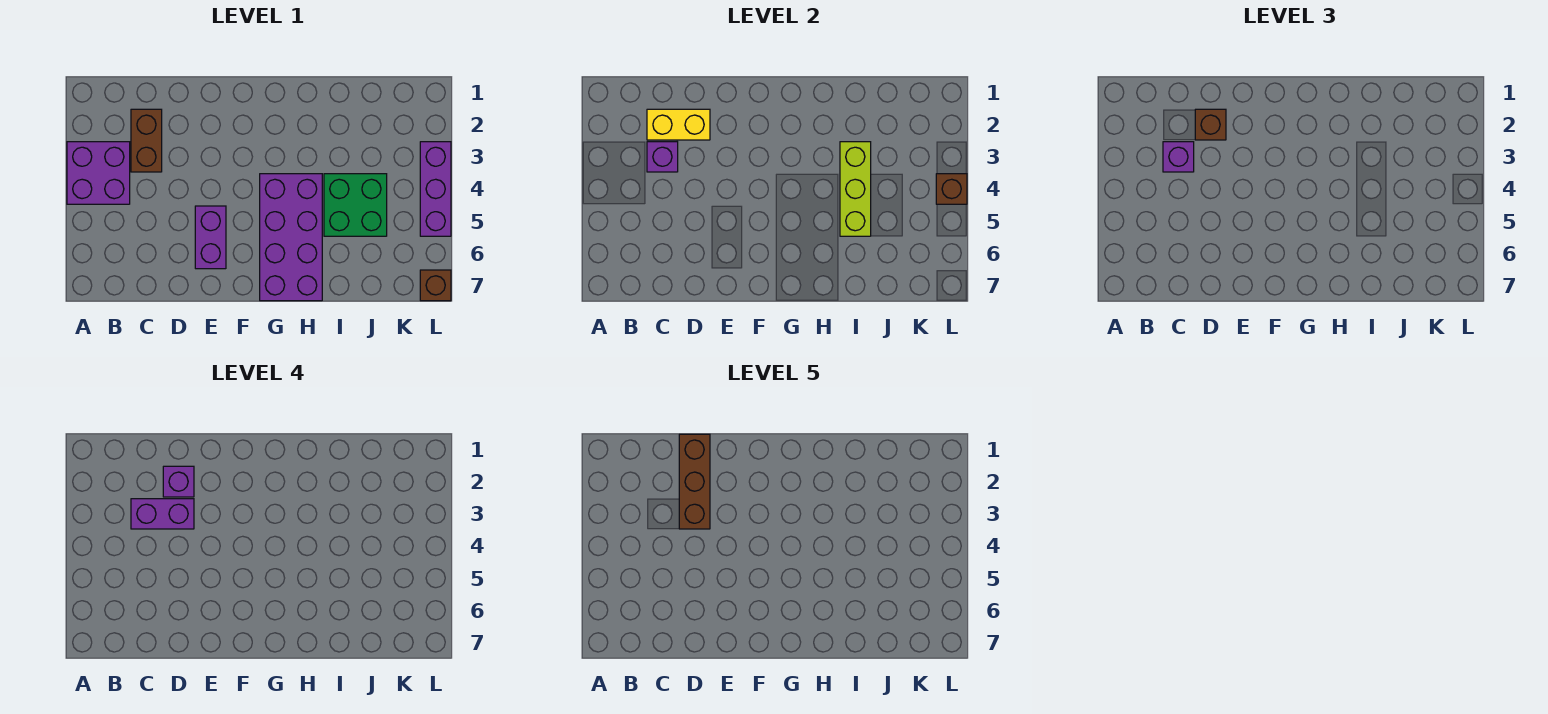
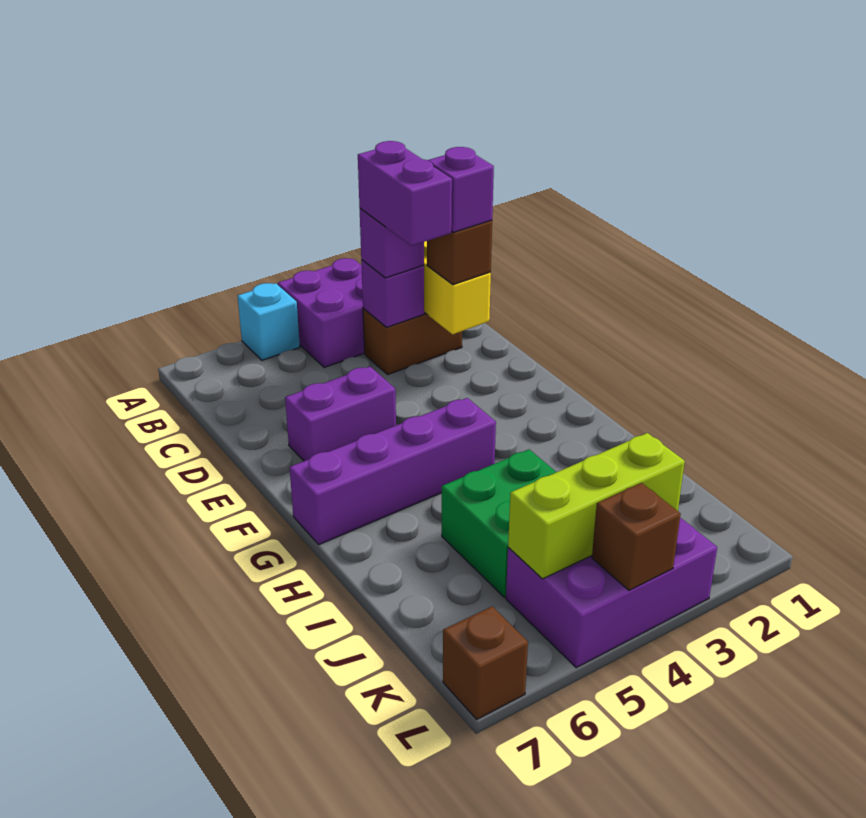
none -> cyan 1x1 brick [238,283,300,360]
brown 1x3 brick [679,434,710,529] -> none
purple 2x4 brick [260,174,322,301] -> purple 1x4 brick [290,398,496,545]
lime 1x3 brick [840,142,871,236] -> lime 1x3 brick moved to [508,433,685,579]
purple 1x3 brick [420,142,451,236] -> purple 2x3 brick [506,518,717,668]

